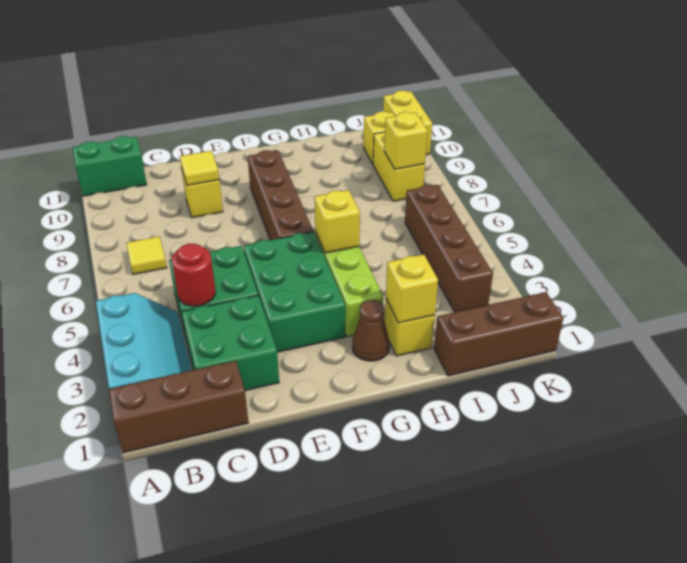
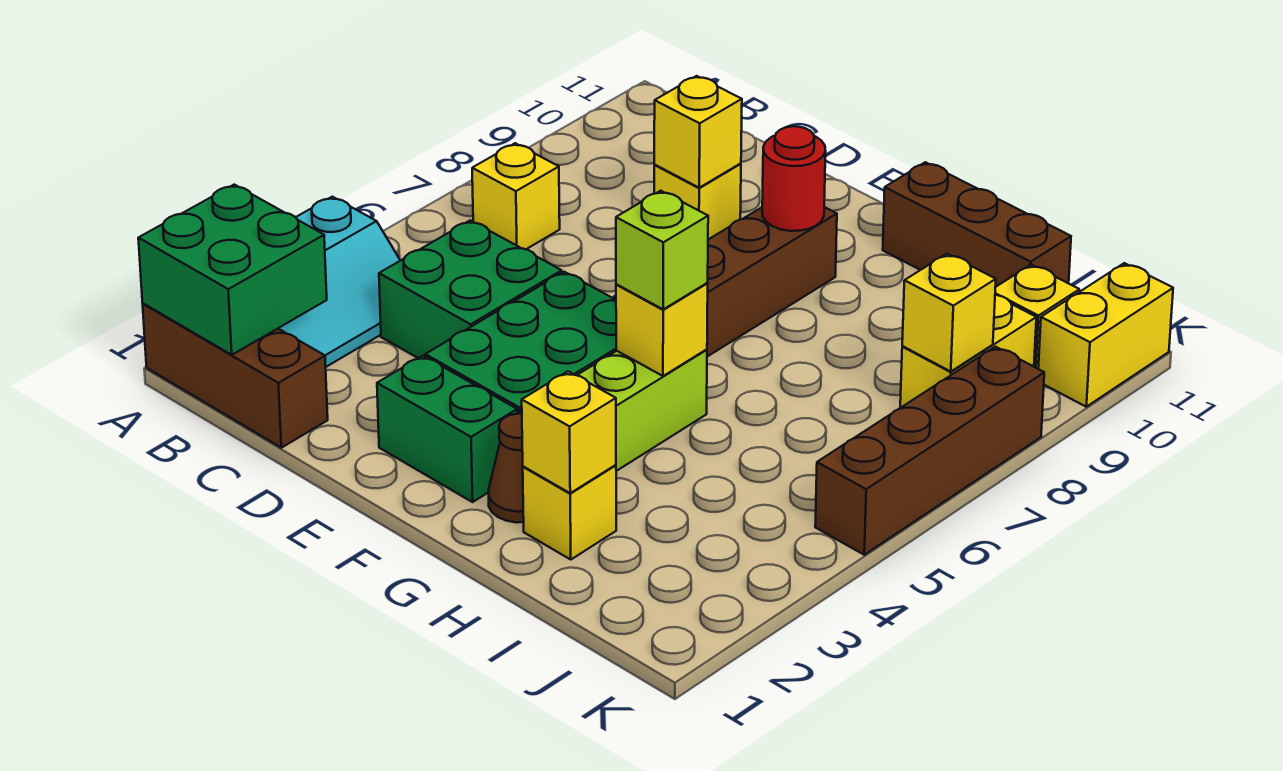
green 1x2 brick [73,136,147,196] -> green 1x2 brick moved to [377,356,517,502]
yellow 1x1 tile [126,236,167,275] -> yellow 1x1 brick [472,143,560,249]
green 2x2 brick [182,295,279,391] -> green 2x2 brick moved to [138,185,327,355]
red 1x1 round brick [172,244,216,306] -> red 1x1 round brick moved to [762,126,826,231]
yellow 1x1 tile [180,151,219,185] -> yellow 1x1 brick [654,76,742,188]
none -> lime 1x1 brick [616,191,708,309]
brown 1x3 brick [434,292,563,376] -> brown 1x3 brick moved to [883,162,1071,287]
brown 1x4 brick [405,185,493,312] -> brown 1x4 brick moved to [815,347,1044,555]

